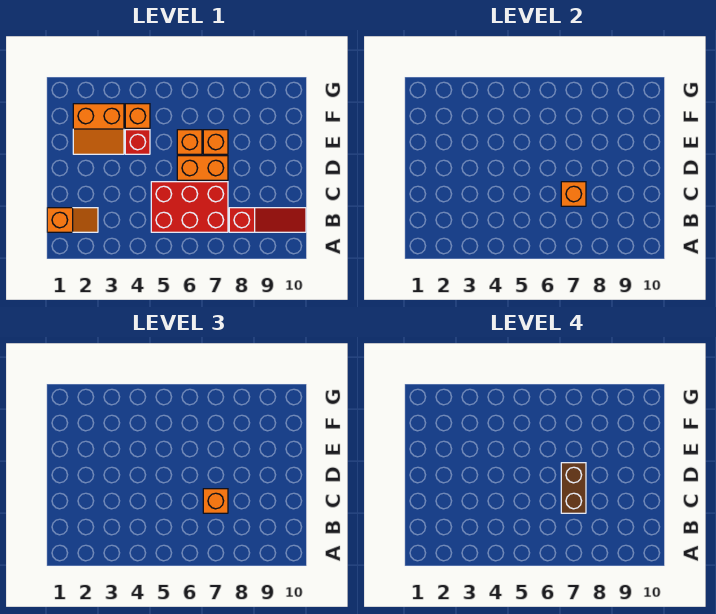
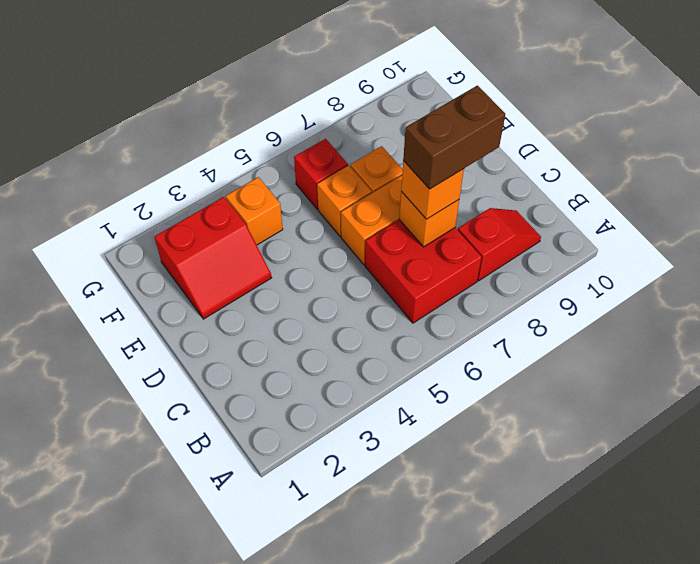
orange 1x2 slope [47,208,98,232] -> none
red 2x3 brick [151,182,228,232] -> red 2x2 brick [365,220,482,323]
red 1x3 slope [229,208,306,232] -> red 1x2 slope [458,208,541,281]
brown 1x2 brick [561,463,586,513] -> brown 1x2 brick turned to [403,86,505,189]
orange 2x2 slope [73,104,124,154] -> red 2x2 slope [154,197,272,319]
red 1x1 brick [125,130,150,154] -> red 1x1 brick moved to [294,139,348,209]

